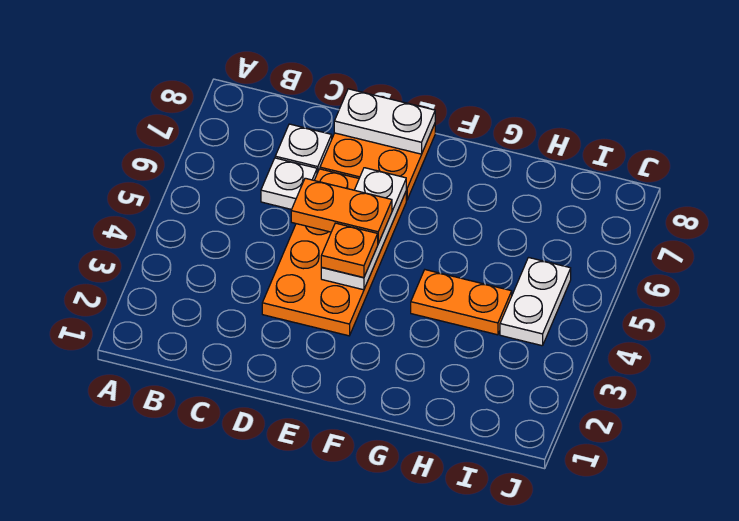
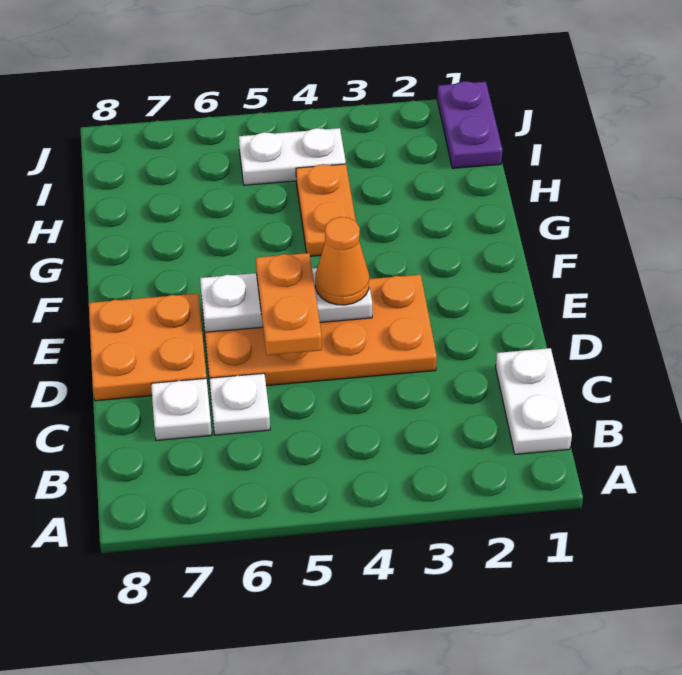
white 1x2 plate [334,89,435,154] -> white 1x2 plate moved to [496,348,572,454]
orange 1x1 plate [321,223,378,278] -> orange 1x1 cone [315,217,369,305]
none -> purple 1x2 plate [437,81,502,168]

